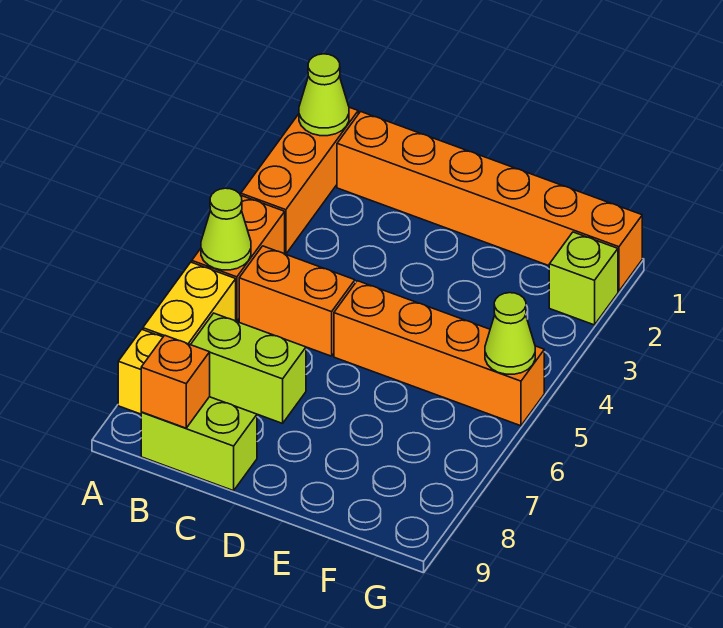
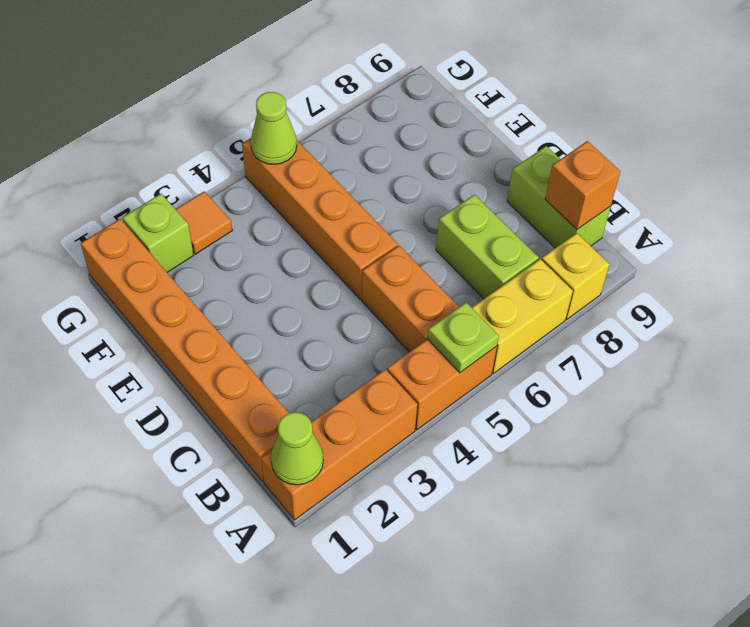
lime 1x1 cone [201,188,251,270] -> lime 1x1 plate [427,303,499,373]
none -> orange 1x1 tile [176,191,232,254]

